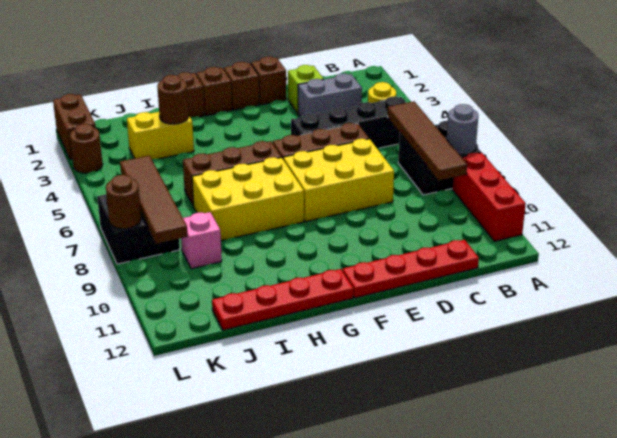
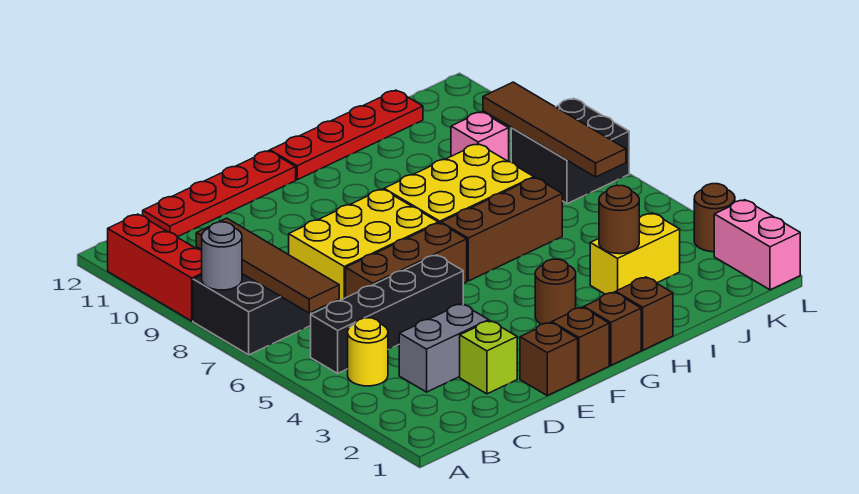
brown 1x2 brick [53,94,96,159] -> pink 1x2 brick [714,200,800,290]
brown 1x1 round brick [106,175,141,229] -> brown 1x1 round brick moved to [535,259,576,324]

